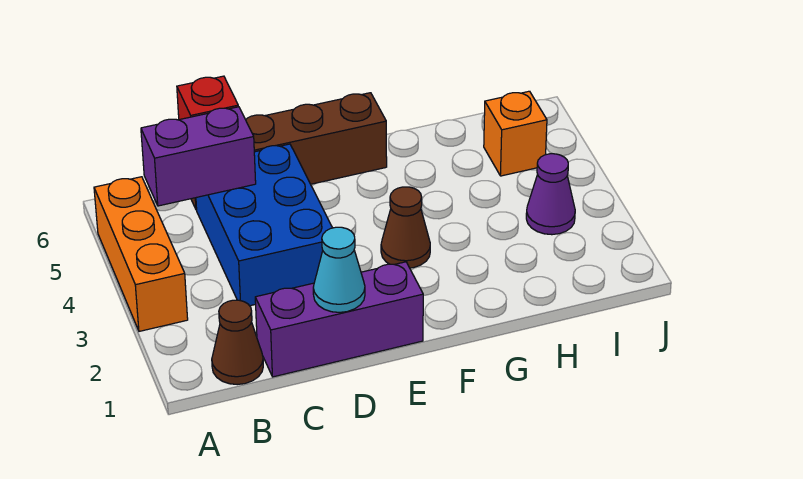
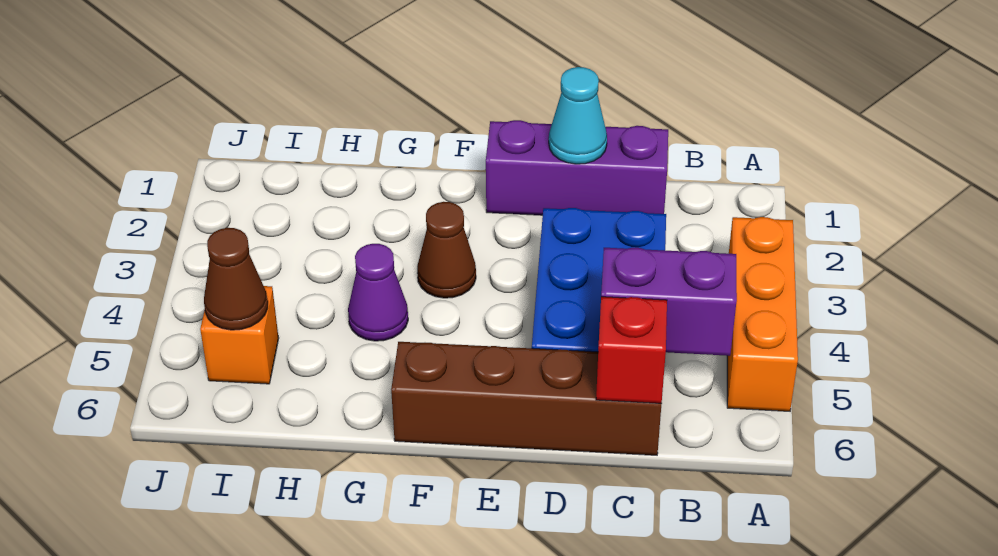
brown 1x1 cone [212,300,263,385] -> brown 1x1 cone moved to [204,228,268,330]
purple 1x1 cone [526,154,575,235] -> purple 1x1 cone moved to [348,244,408,341]

